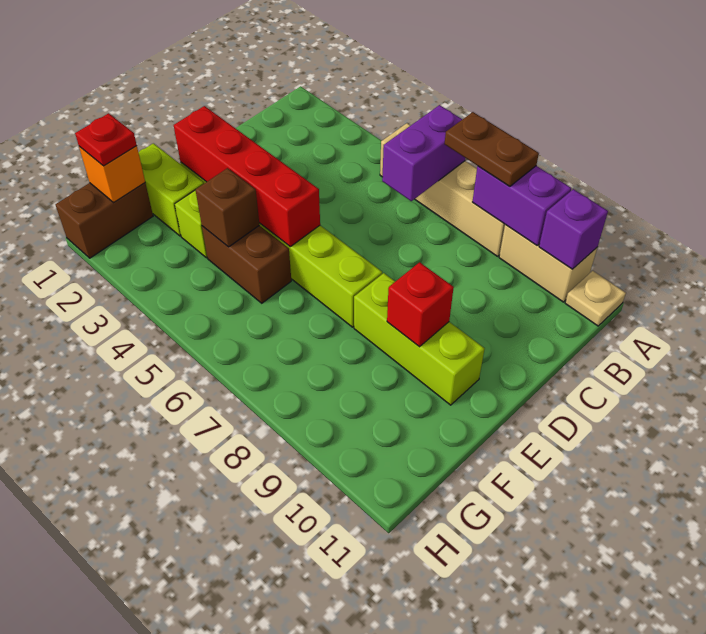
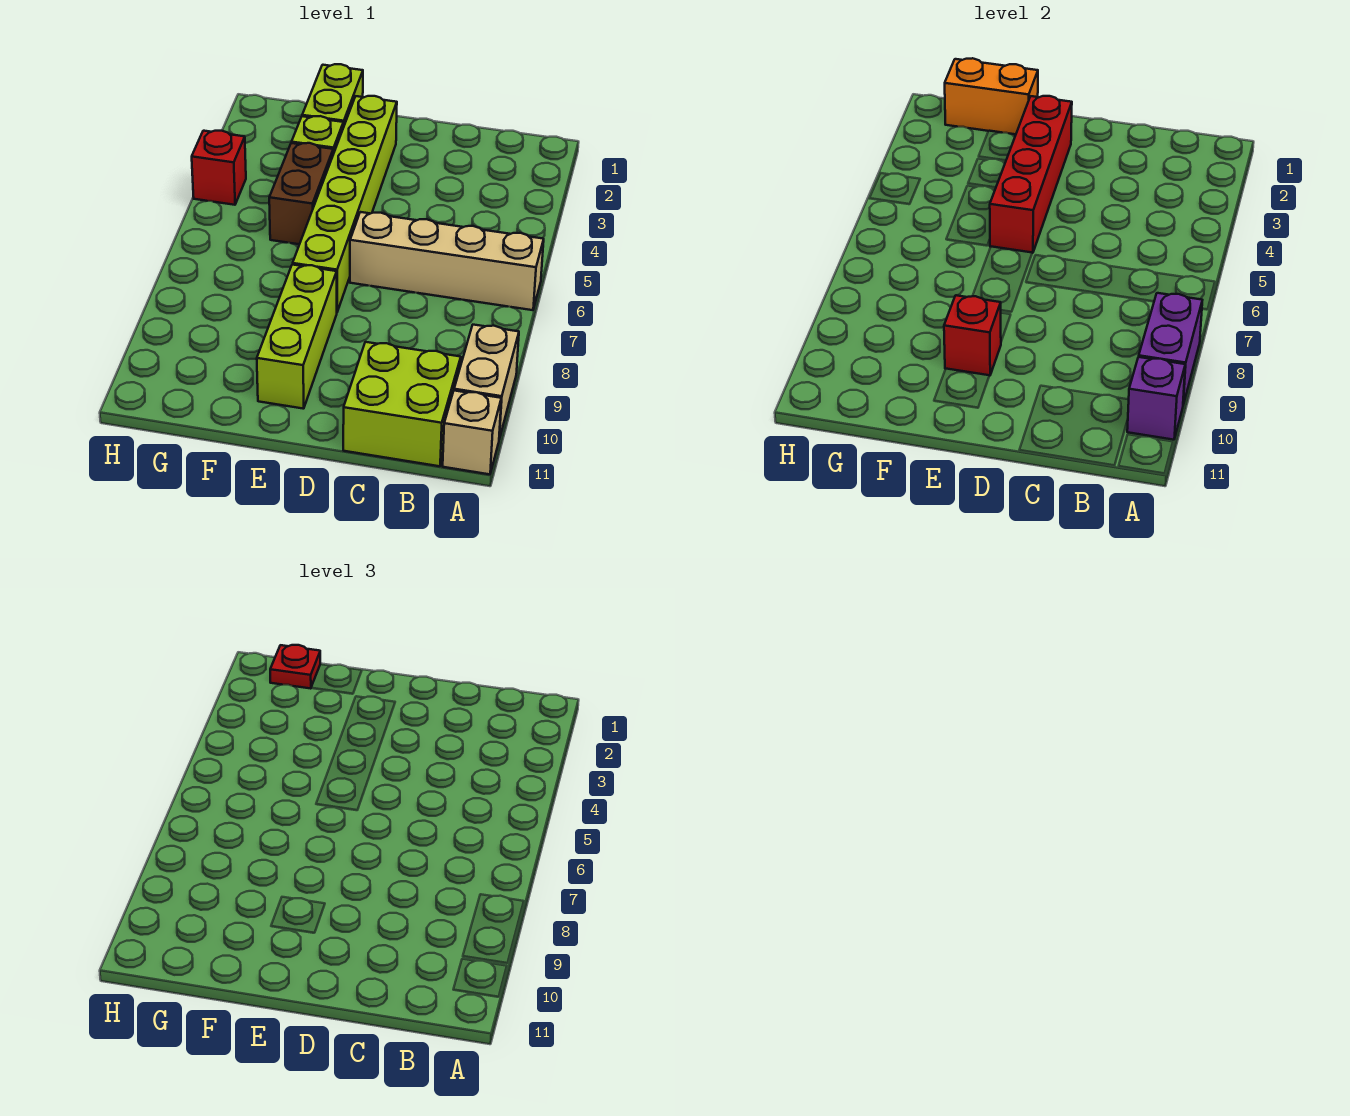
tan 1x4 brick [380,123,505,256] -> tan 1x4 brick turned to [350,212,544,310]
purple 1x2 brick [382,105,465,201] -> none
brown 1x2 plate [445,112,539,186] -> none
tan 1x1 plate [565,271,626,326] -> tan 1x1 brick [443,391,501,474]
none -> lime 2x2 brick [343,342,461,466]
brown 1x1 brick [195,168,259,247] -> none
brown 1x2 brick [55,183,153,258] -> none
orange 1x1 brick [79,146,145,202] -> orange 1x2 brick [945,58,1038,134]
none -> red 1x1 brick [192,131,246,205]

